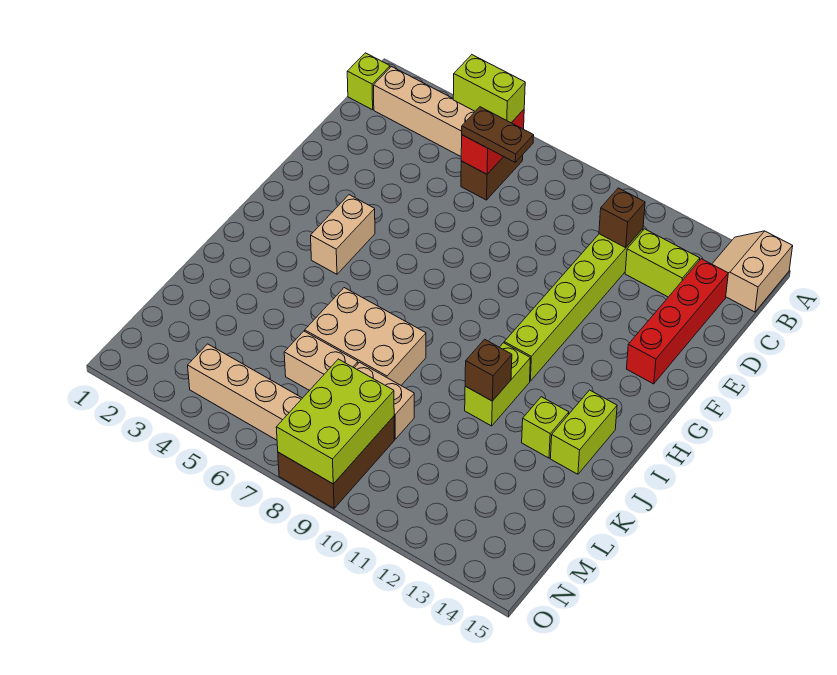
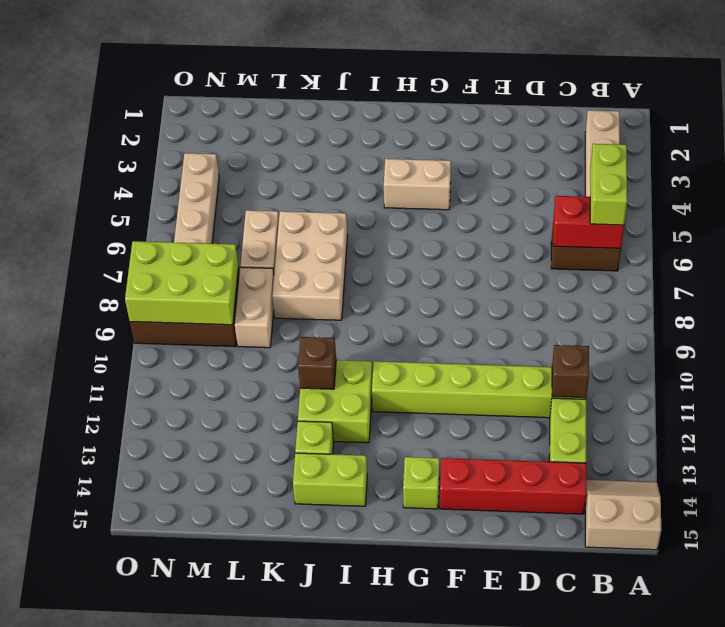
lime 1x1 brick [347,53,390,110] -> lime 1x1 brick moved to [403,457,439,509]
brown 1x2 plate [462,107,534,162] -> none
lime 1x2 brick [465,343,531,426] -> lime 2x2 brick [298,360,373,443]

